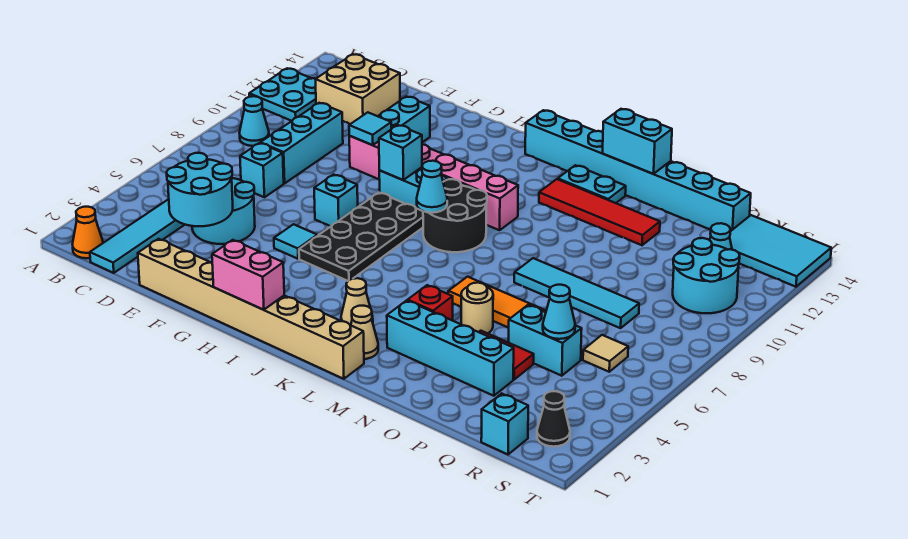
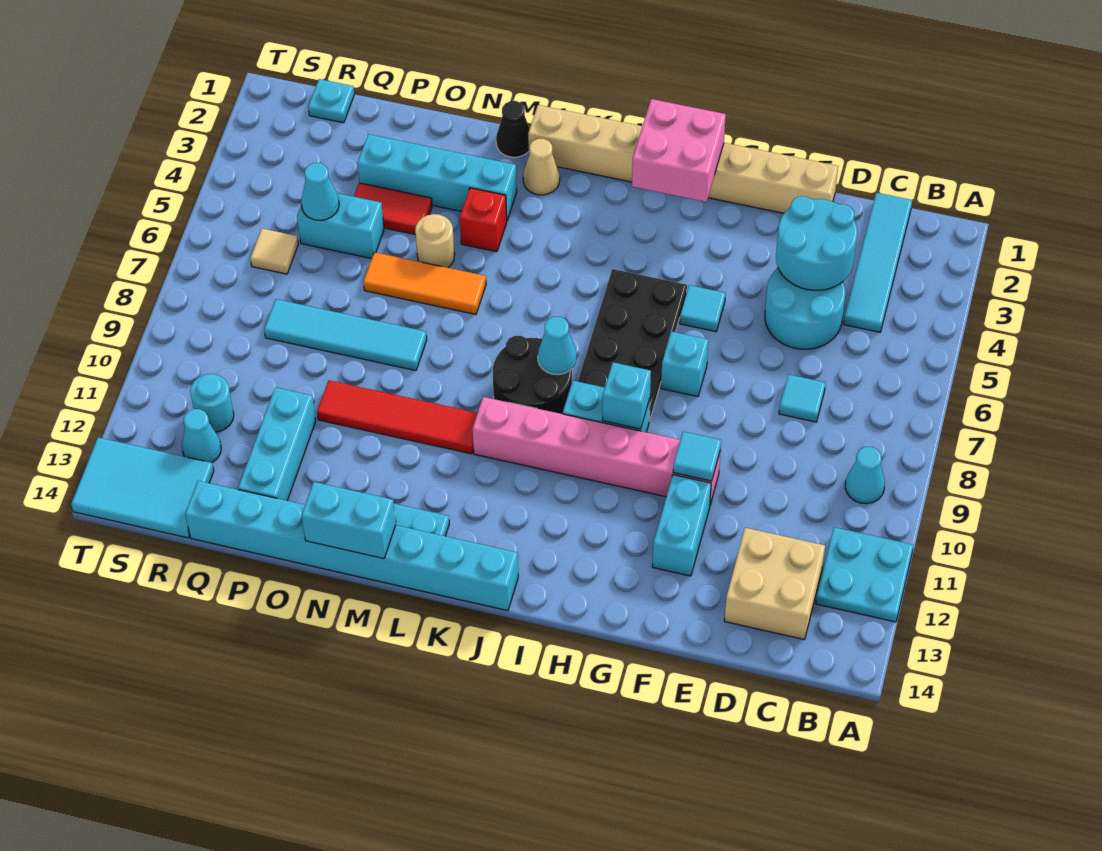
orange 1x1 cone [72,207,103,258] -> none
cyan 1x1 brick [240,143,284,197] -> cyan 1x1 tile [779,374,826,422]
cyan 1x3 brick [260,103,343,183] -> cyan 1x3 brick moved to [238,387,316,501]
pink 1x2 brick [212,240,284,310] -> pink 2x2 brick [632,99,726,202]
tan 1x1 cone [341,278,373,325] -> none
red 1x4 tile [539,179,660,245] -> red 1x4 tile moved to [317,380,477,454]
cyan 1x1 brick [481,393,528,454] -> cyan 1x1 plate [308,79,354,123]
cyan 2x2 round brick [673,238,740,313] -> cyan 1x1 round brick [190,374,234,432]
black 1x1 cone [537,391,570,447] -> black 1x1 cone moved to [496,101,530,157]

